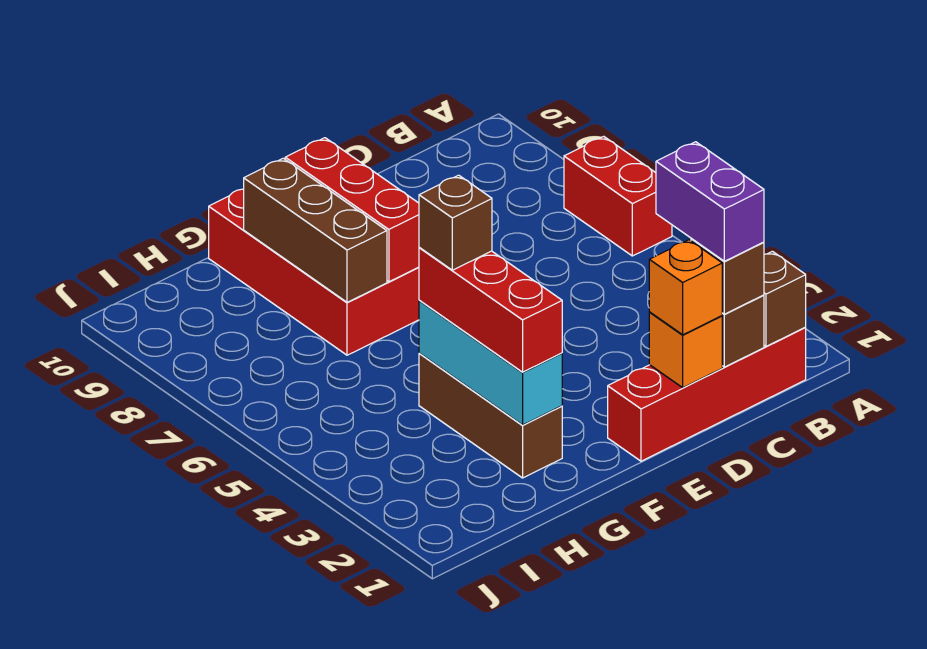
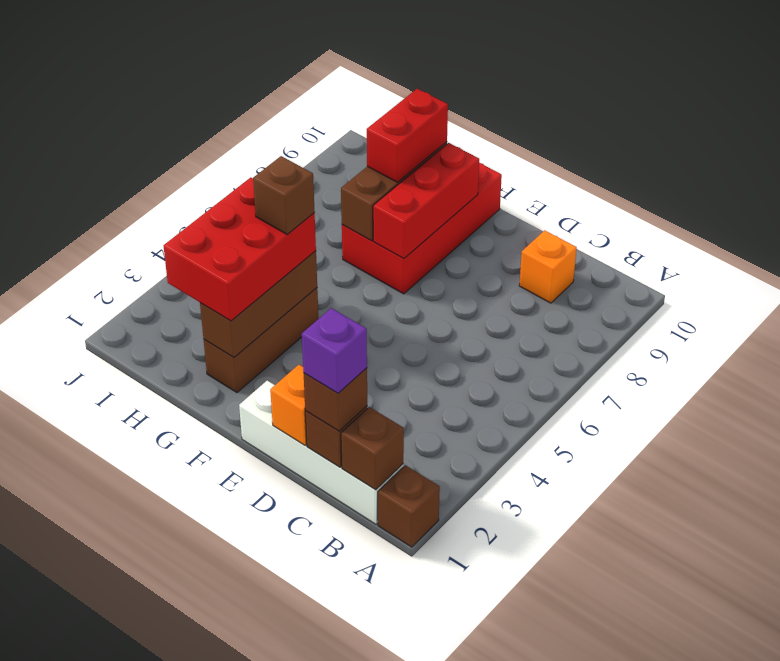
none -> brown 1x1 brick [378,465,440,547]
red 1x2 brick [564,136,672,256] -> red 1x2 brick moved to [367,89,448,182]
red 1x4 brick [608,328,806,461] -> white 1x4 brick [239,381,403,524]
purple 1x2 brick [656,142,764,261] -> purple 1x1 brick [302,308,367,393]
orange 1x1 brick [649,240,722,335] -> orange 1x1 brick moved to [519,230,577,303]
cyan 1x3 brick [419,300,562,425] -> brown 1x3 brick [200,251,317,357]
red 1x3 brick [419,248,562,372] -> red 2x3 brick [164,177,316,321]

